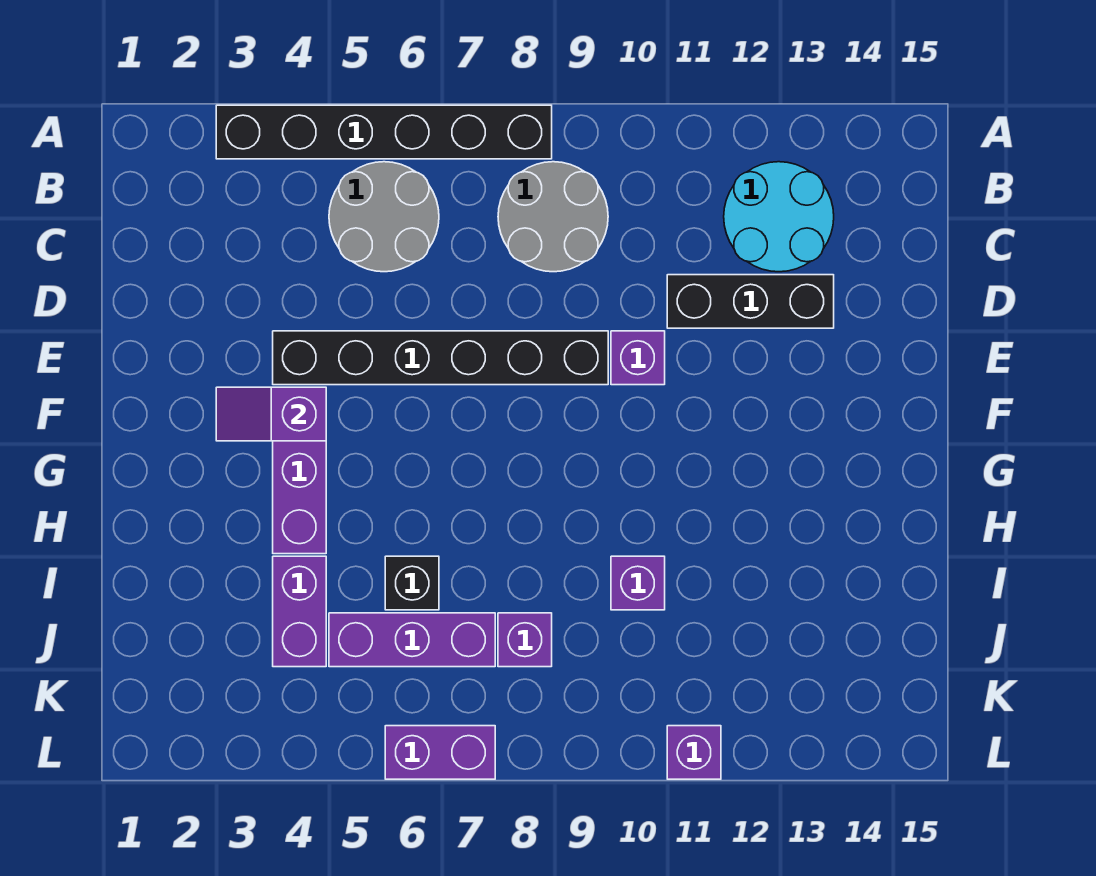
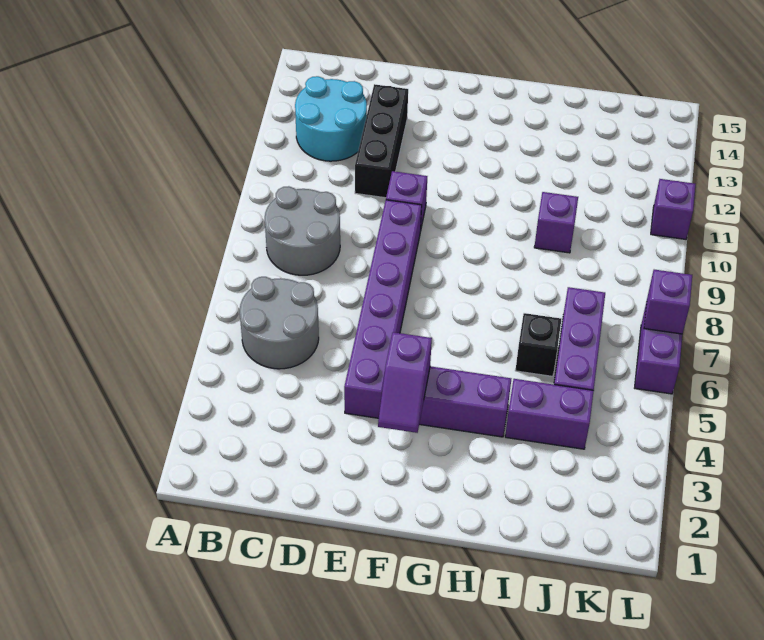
black 1x6 brick [216,105,552,159] -> none
black 1x6 brick [273,331,608,385] -> purple 1x6 brick [344,200,422,418]
purple 1x1 brick [498,613,552,667] -> purple 1x1 brick moved to [644,270,692,334]

